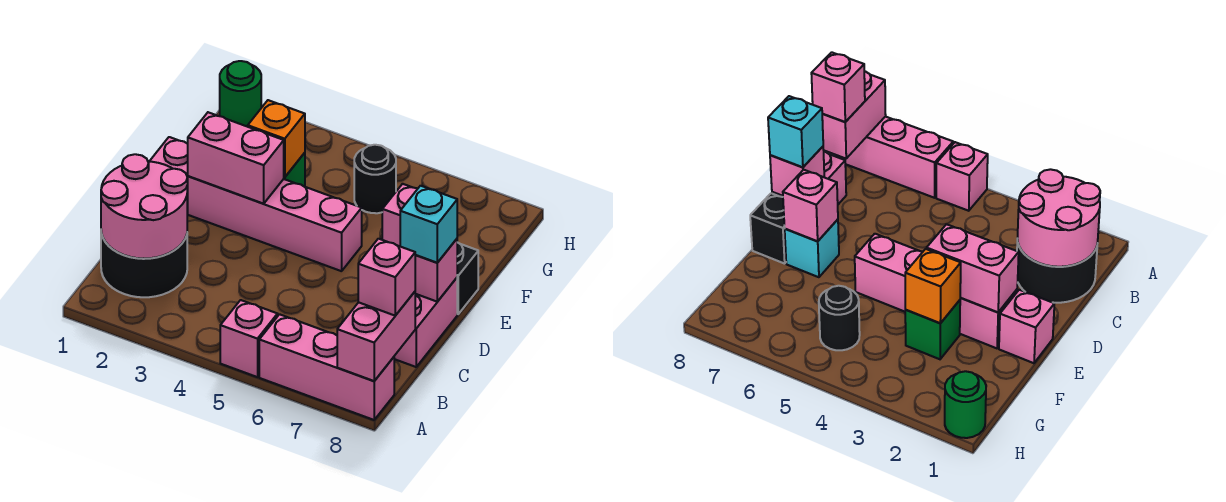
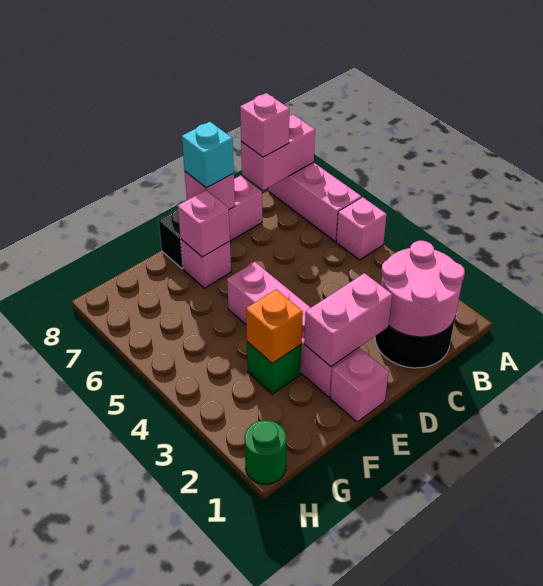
pink 1x2 brick [188,112,284,204] -> pink 1x2 brick turned to [304,273,392,367]
cyan 1x1 brick [785,219,839,277] -> pink 1x1 brick [181,239,231,288]
black 1x1 round brick [354,145,396,213] -> none

